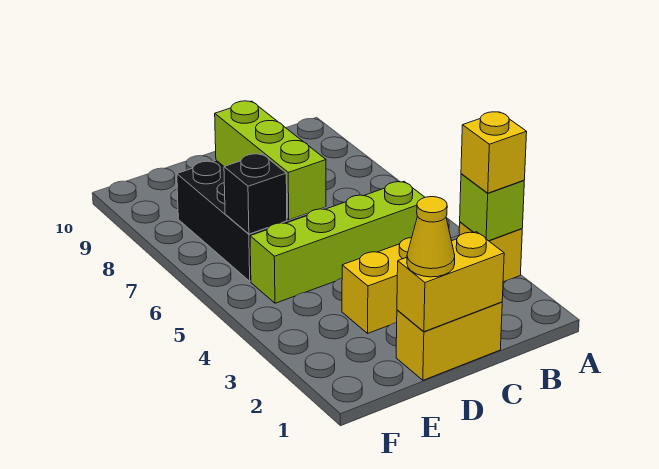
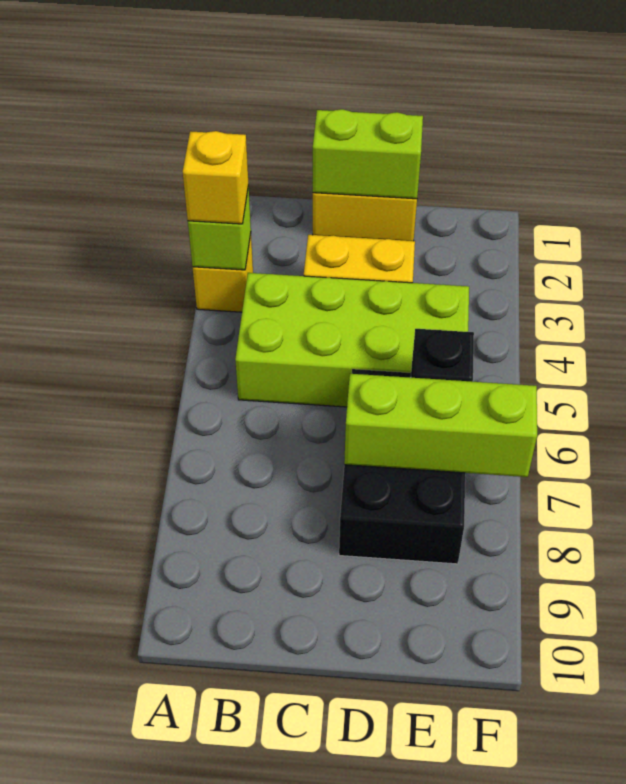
lime 1x4 brick [250,182,425,303] -> lime 2x4 brick [235,273,469,407]
yellow 1x2 brick [397,232,504,332] -> lime 1x2 brick [313,109,423,199]
yellow 1x1 cone [407,197,455,277] -> none
lime 1x3 brick [215,101,326,220] -> lime 1x3 brick turned to [344,374,537,477]

